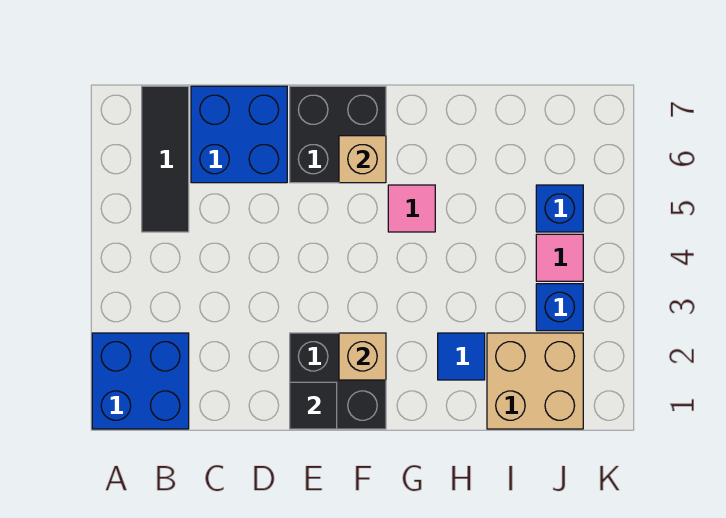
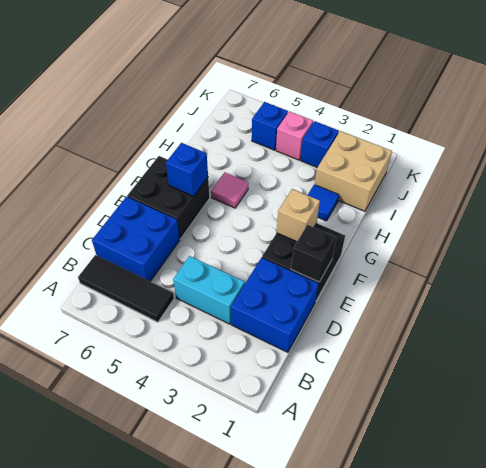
blue 2x2 brick [92,333,189,429] -> blue 2x2 brick moved to [231,258,318,352]
none -> cyan 1x2 brick [173,256,245,324]
black 1x1 tile [290,382,337,429] -> black 1x1 brick [291,225,336,282]
tan 1x1 brick [339,136,386,183] -> blue 1x1 brick [166,143,208,196]
pink 1x1 tile [536,234,583,281] -> pink 1x1 brick [276,111,313,160]

